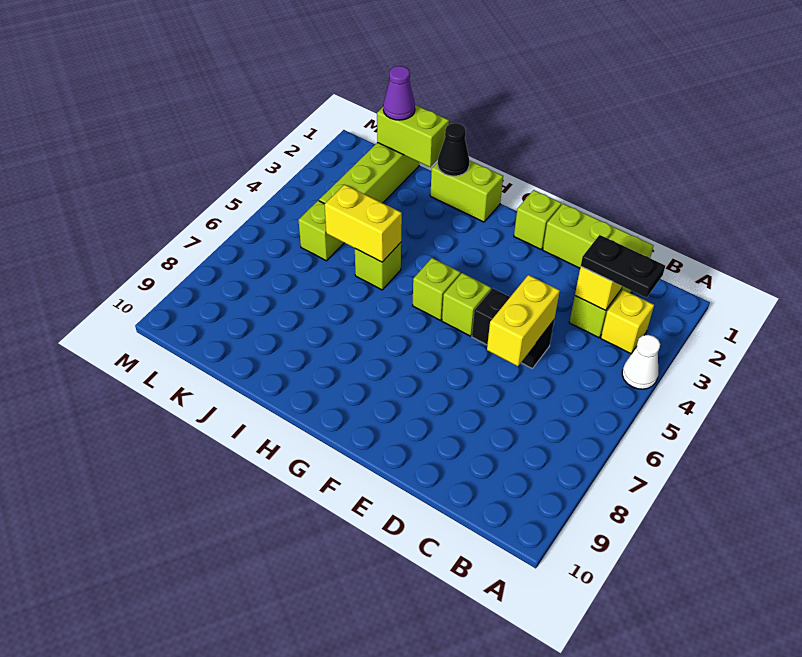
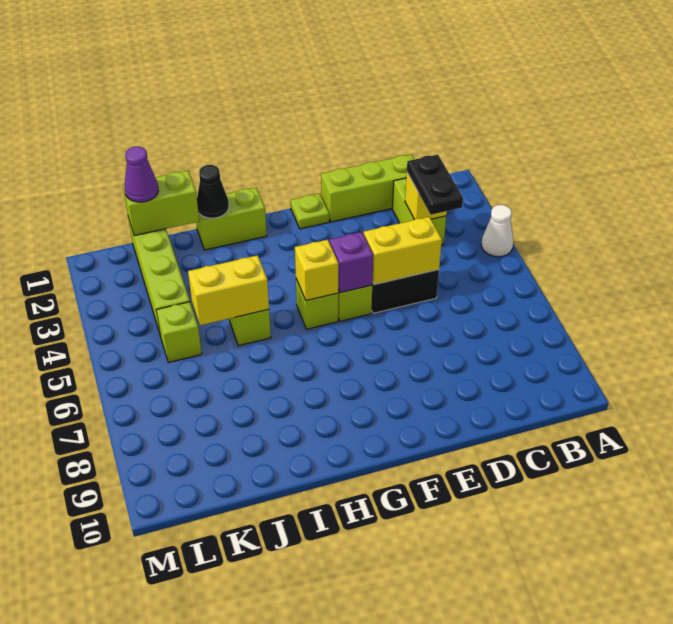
yellow 1x1 brick [601,290,654,354] -> yellow 1x1 brick moved to [295,240,338,301]
black 1x2 plate [581,235,665,298] -> black 1x2 plate turned to [407,155,463,215]
yellow 1x2 brick [487,275,560,366] -> yellow 1x2 brick turned to [364,217,442,285]
lime 1x1 brick [514,190,561,249] -> lime 1x1 plate [291,193,329,229]
none -> purple 1x1 brick [329,232,373,293]

